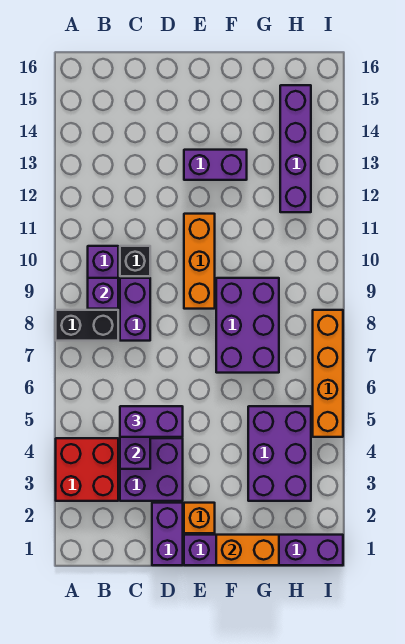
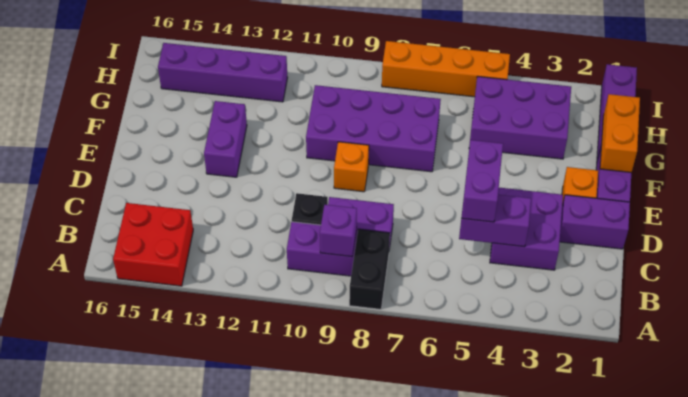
red 2x2 brick [56,438,118,501] -> red 2x2 brick moved to [113,203,193,286]
orange 1x3 brick [184,214,215,309] -> orange 1x1 brick [334,142,369,192]
purple 2x3 brick [216,278,279,373] -> purple 2x4 brick [306,85,441,172]

